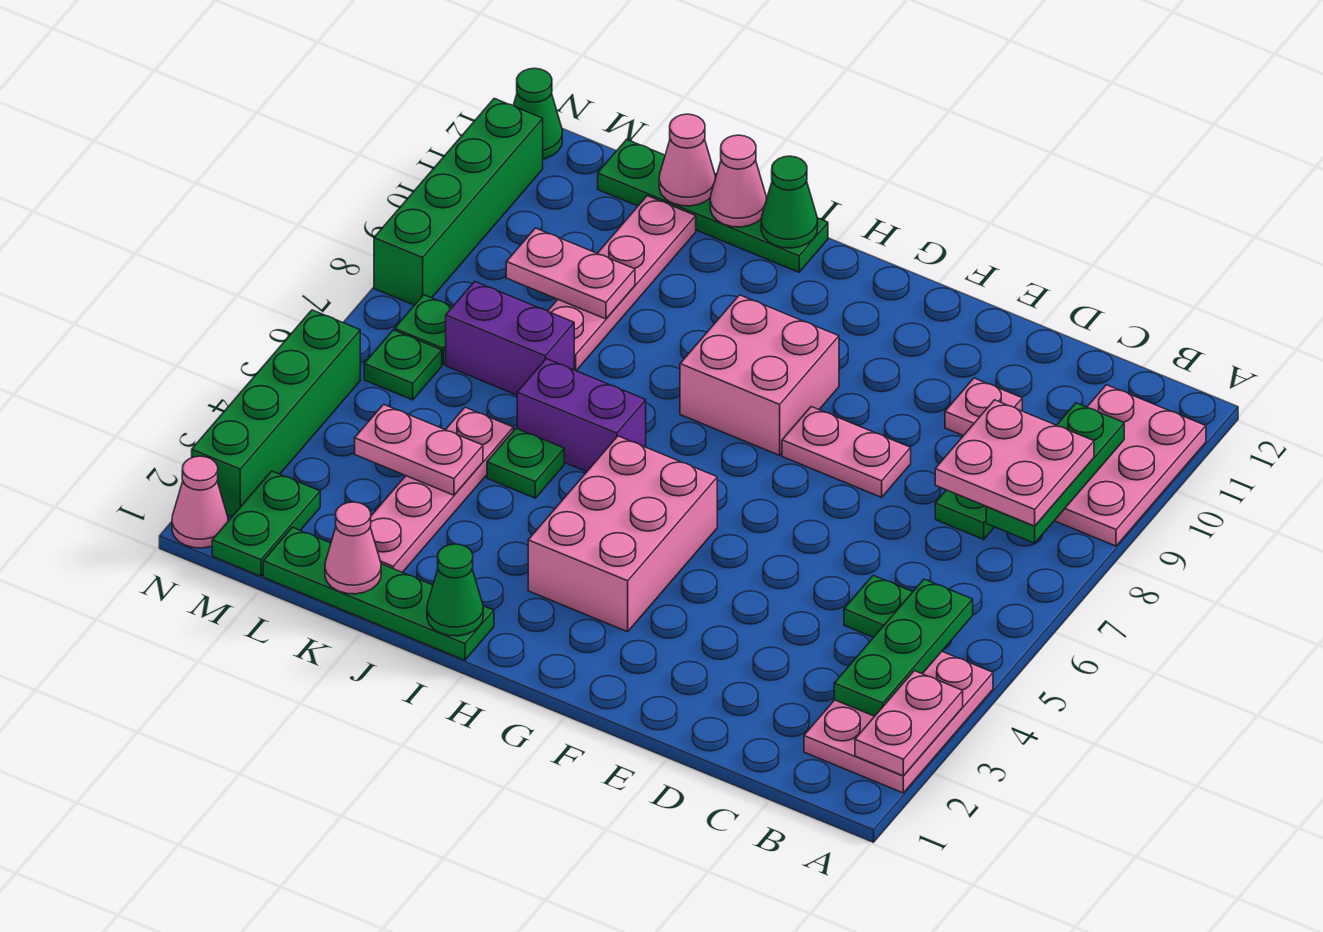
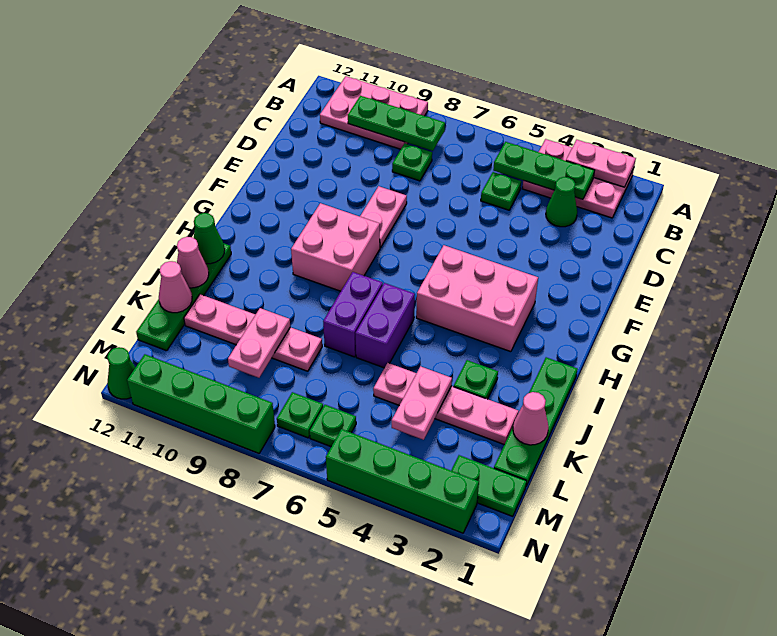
pink 2x2 plate [935,400,1094,526] -> none
pink 1x1 plate [945,378,1022,436] -> none
green 1x1 cone [427,544,483,636] -> green 1x1 cone moved to [546,177,577,227]
green 1x1 plate [487,428,564,498] -> green 1x1 plate moved to [454,360,498,399]
purple 1x2 brick [446,281,574,395] -> purple 1x2 brick moved to [323,272,383,357]
pink 1x1 cone [172,456,228,548] -> none

